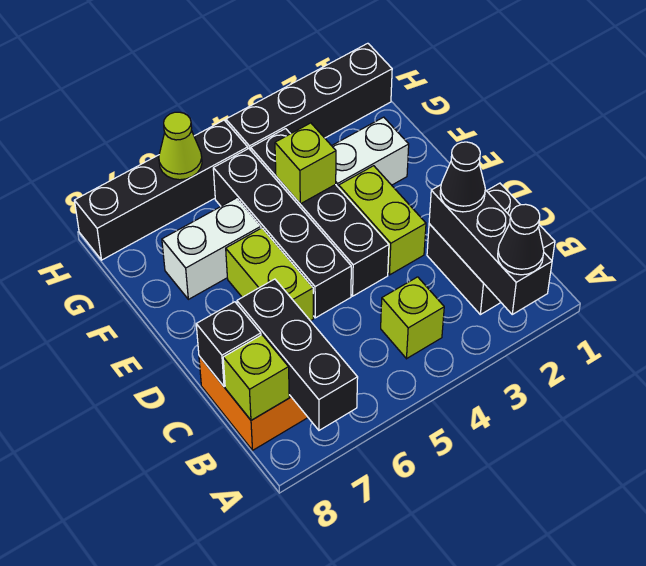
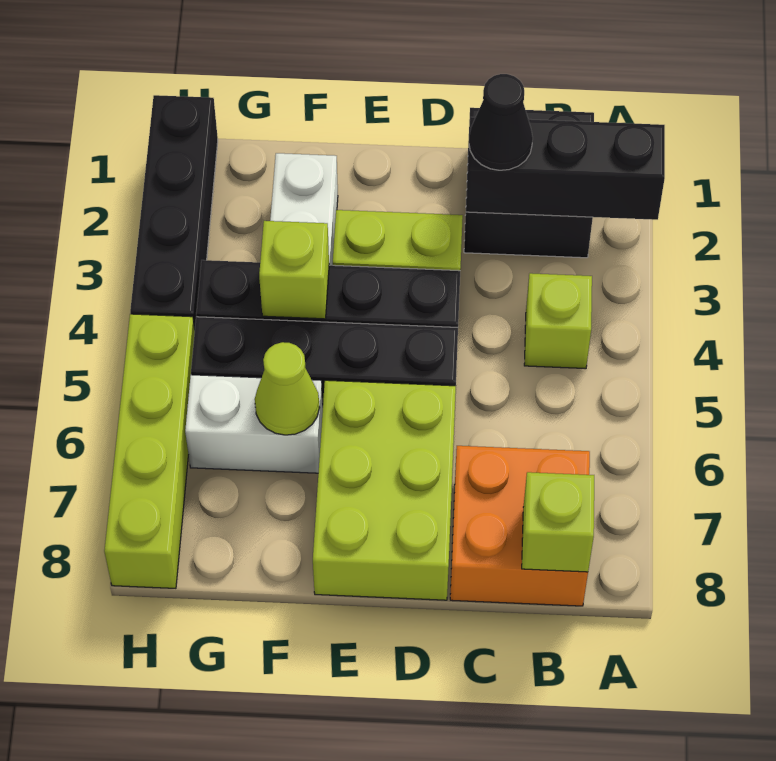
black 1x1 cone [498,204,544,275] -> none
black 1x3 brick [237,279,358,430] -> none
black 1x1 brick [196,302,261,387] -> none
lime 1x2 brick [226,228,313,321] -> lime 2x3 brick [313,380,456,600]
white 1x2 brick [162,198,261,299] -> white 1x2 brick turned to [185,375,323,473]
black 1x4 brick [74,120,248,260] -> lime 1x4 brick [104,314,195,588]
lime 1x1 cone [159,112,202,180] -> lime 1x1 cone moved to [255,342,320,435]

